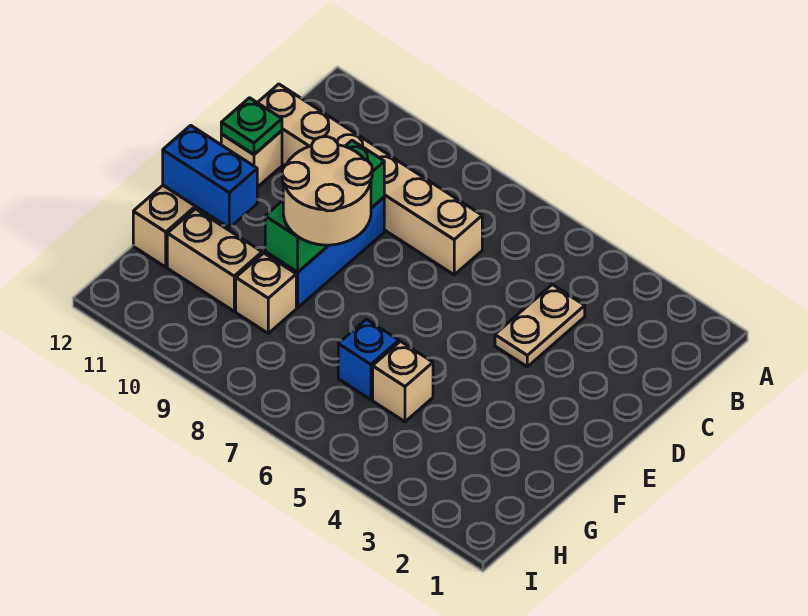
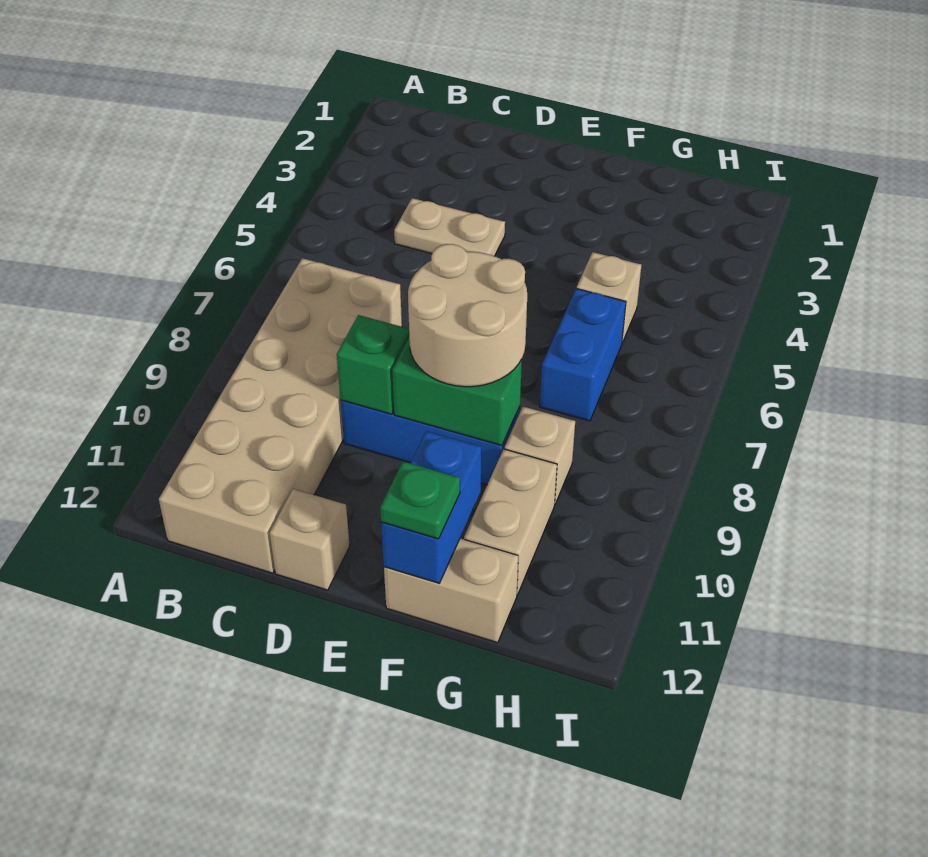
tan 1x6 brick [258,84,482,275] -> tan 2x6 brick [159,258,402,573]
green 1x1 plate [221,98,282,154] -> green 1x1 plate moved to [380,461,460,539]
blue 1x1 brick [338,319,399,400] -> blue 1x2 brick [540,288,626,421]

